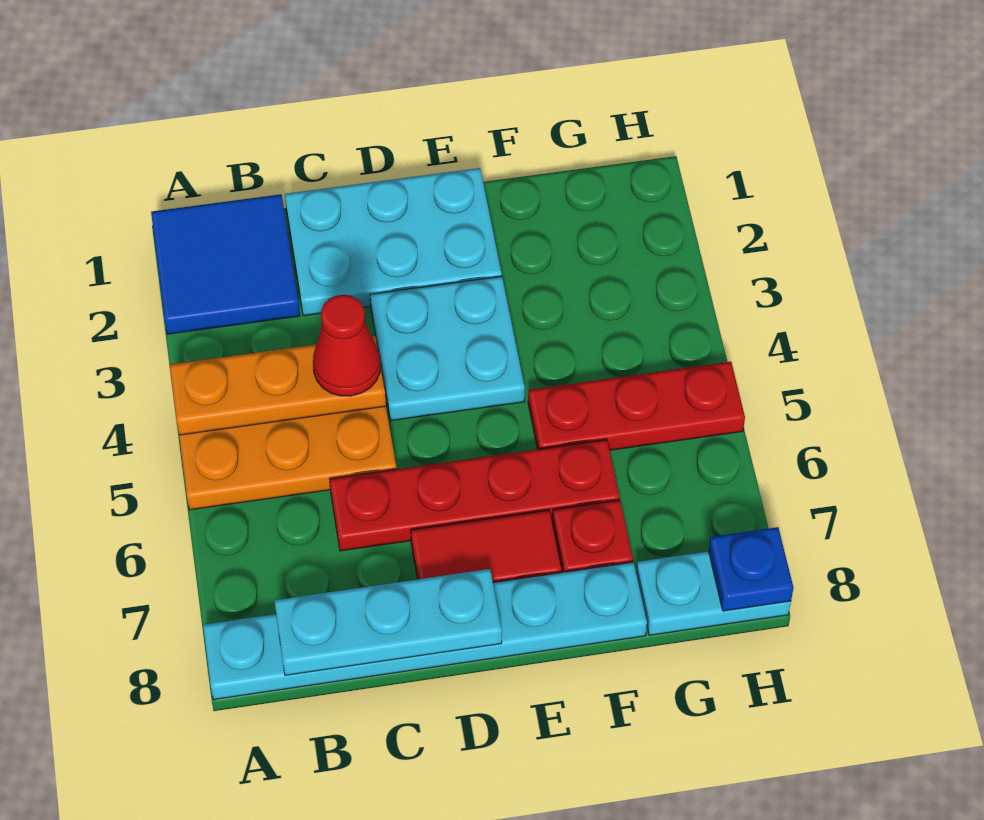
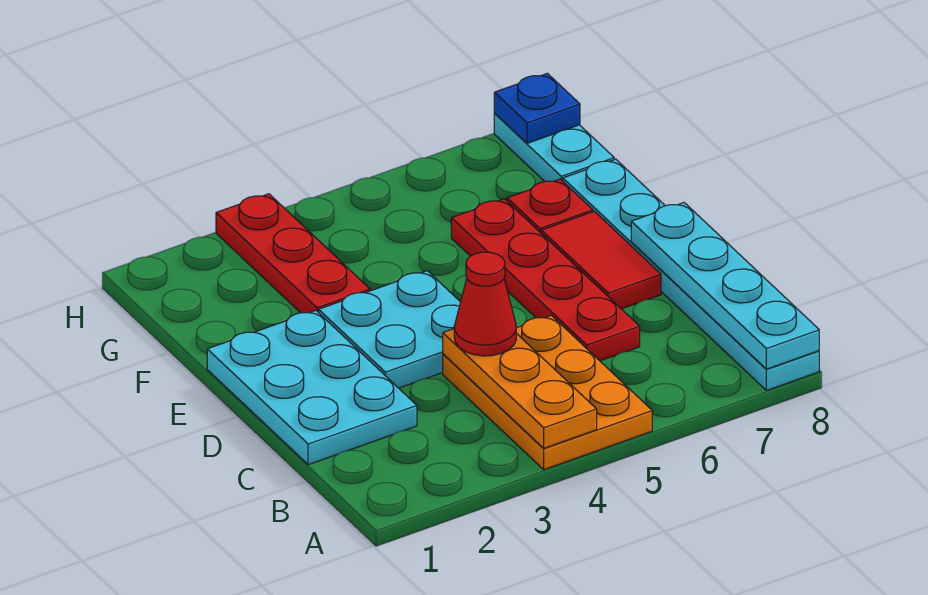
blue 2x2 tile [151,194,300,334] -> none
cyan 1x3 plate [274,569,502,675] -> cyan 1x4 plate [631,203,819,369]
red 1x3 plate [528,362,745,450] -> red 1x3 plate moved to [216,194,370,313]

